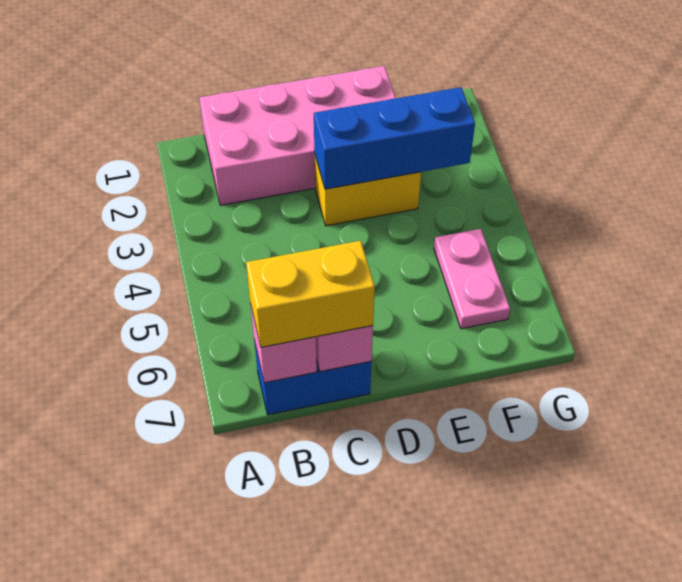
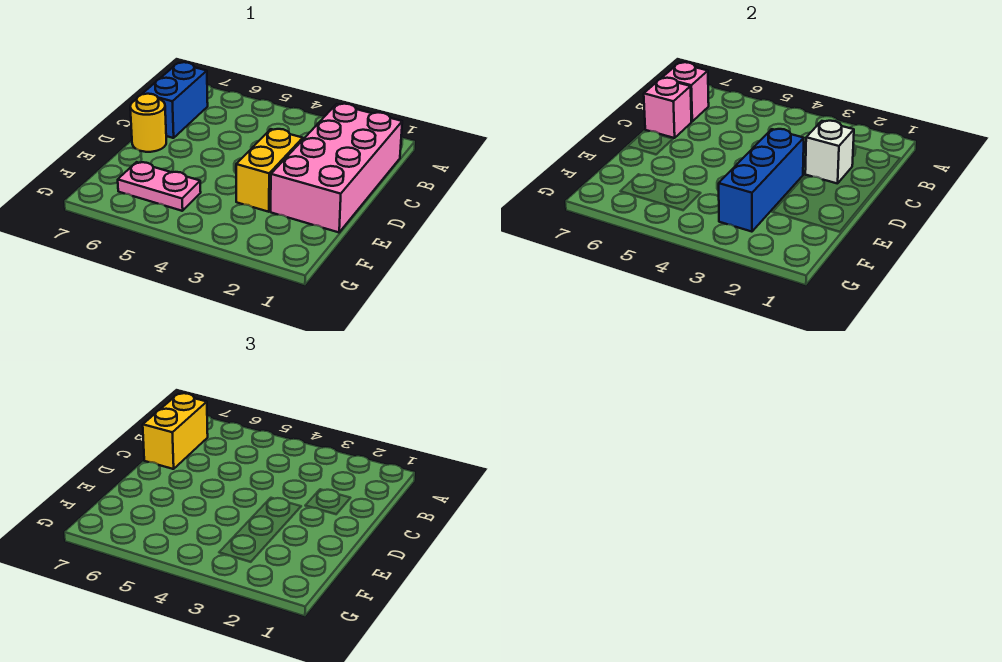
none -> white 1x1 brick [805,121,854,184]
none -> yellow 1x1 round brick [130,94,166,152]

